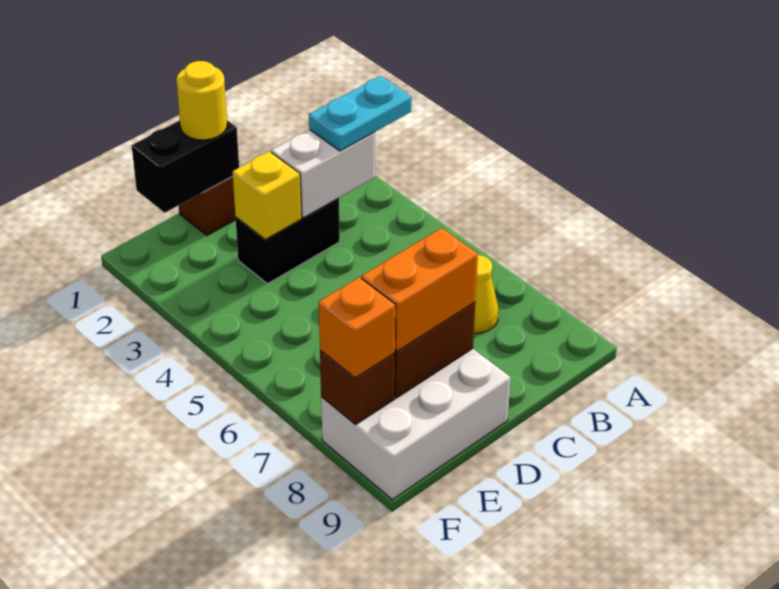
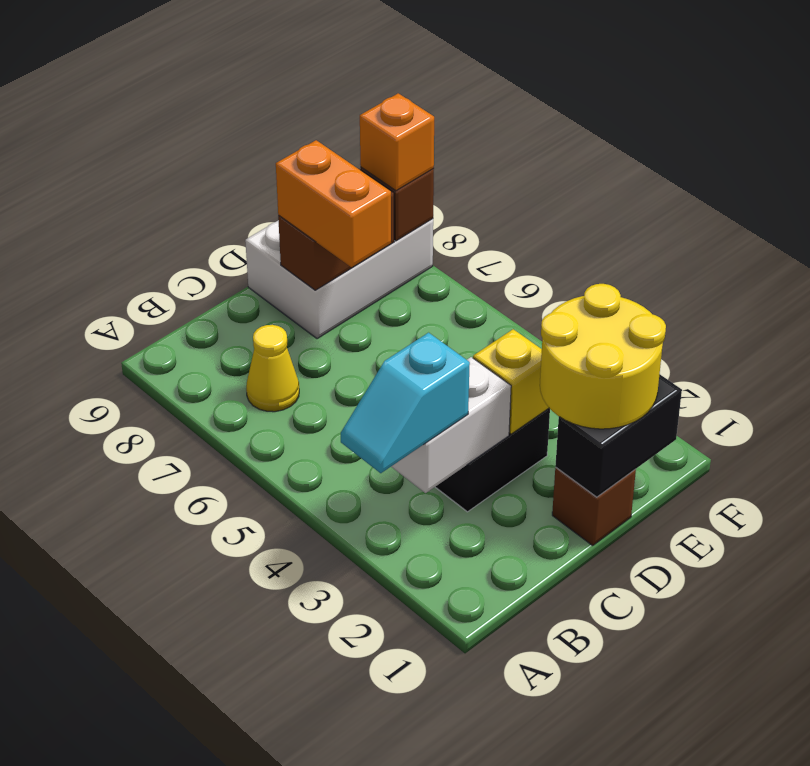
cyan 1x2 plate [309,76,412,151] -> cyan 1x2 slope [341,333,470,473]
yellow 1x1 round brick [176,61,227,140] -> yellow 2x2 round brick [540,284,666,429]
orange 1x2 brick [361,228,478,351] -> orange 1x2 brick turned to [276,140,391,267]

